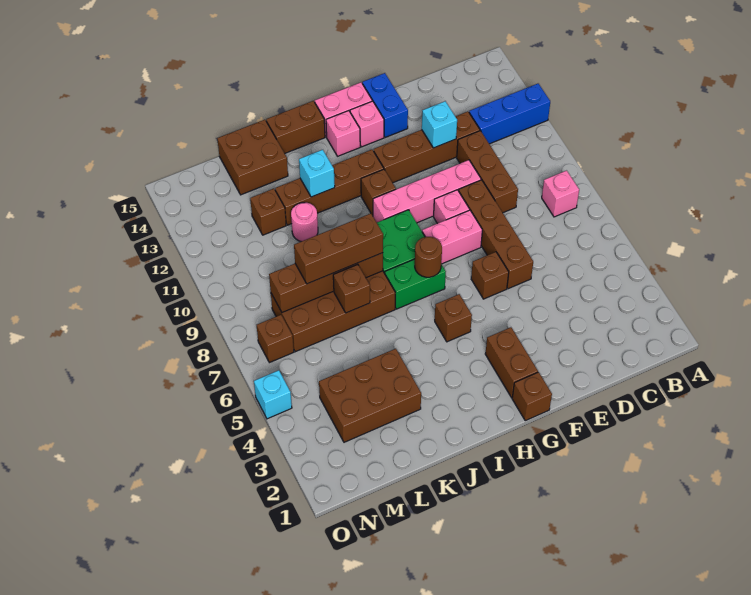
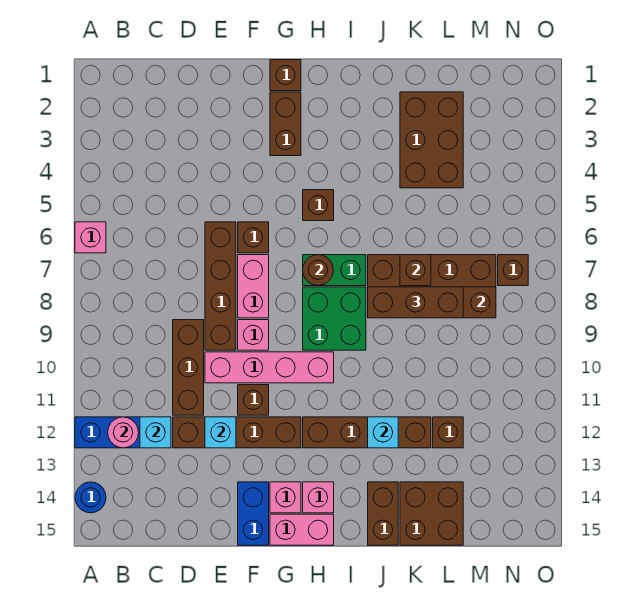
none -> blue 1x1 round brick [75,482,106,513]
pink 1x1 brick [542,171,579,217] -> pink 1x1 brick moved to [75,222,106,253]
pink 1x2 brick [422,210,482,264] -> pink 1x2 brick turned to [238,255,269,318]
brown 1x1 brick [361,169,396,216] -> brown 1x1 brick moved to [238,385,269,415]
brown 1x2 brick [266,101,325,153] -> brown 1x2 brick turned to [368,482,398,545]
brown 2x3 brick [319,349,421,442] -> brown 2x3 brick turned to [400,92,463,188]
pink 1x1 round brick [291,203,318,242] -> pink 1x1 round brick moved to [108,417,139,448]
cyan 1x1 brick [254,370,292,419] -> cyan 1x1 brick moved to [140,417,171,448]

